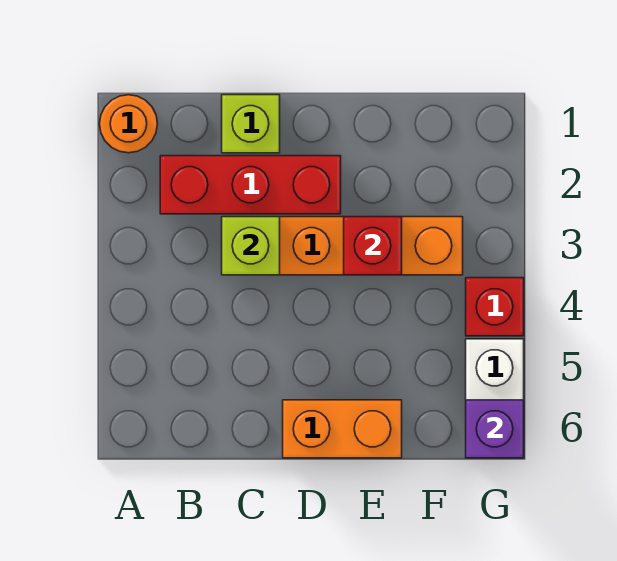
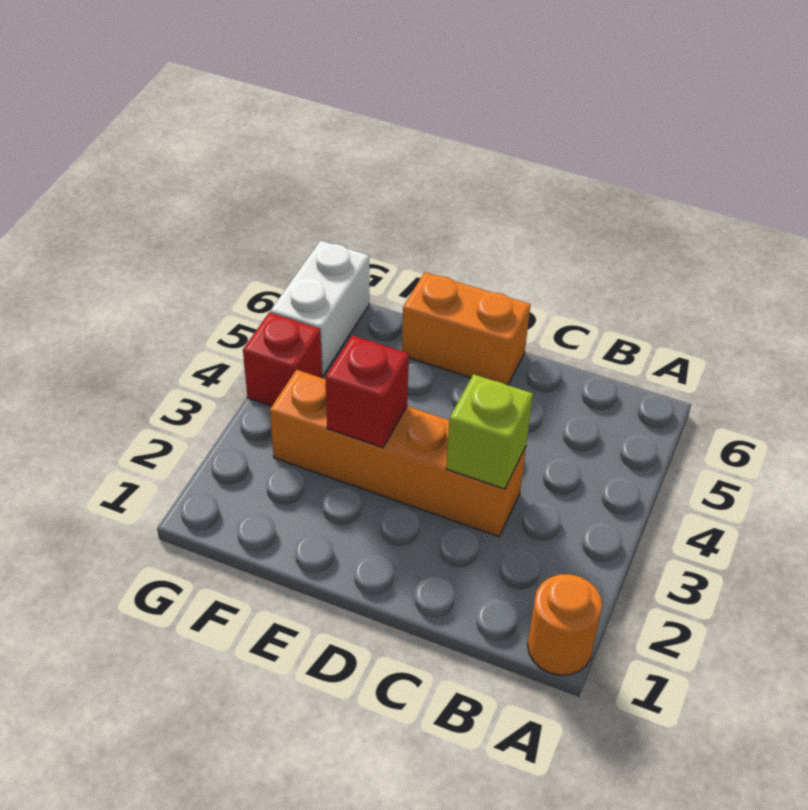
red 1x3 brick [160,156,341,214] -> none
lime 1x1 brick [222,95,280,153] -> none
purple 1x1 brick [466,400,524,458] -> none

